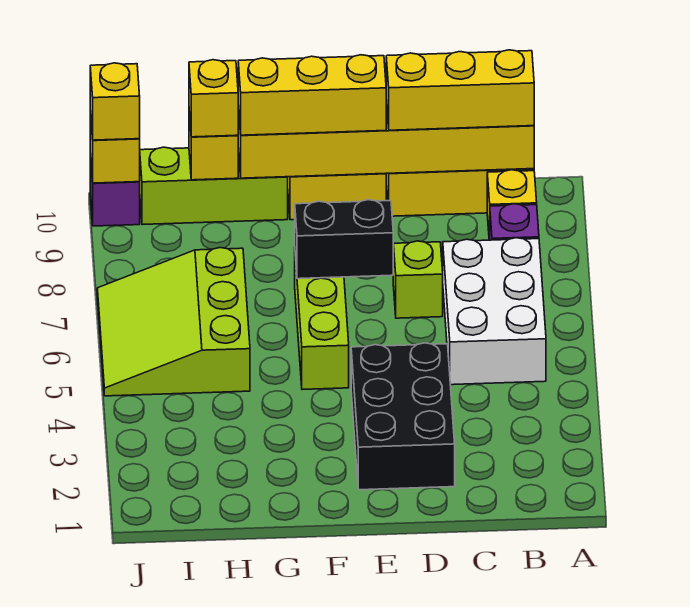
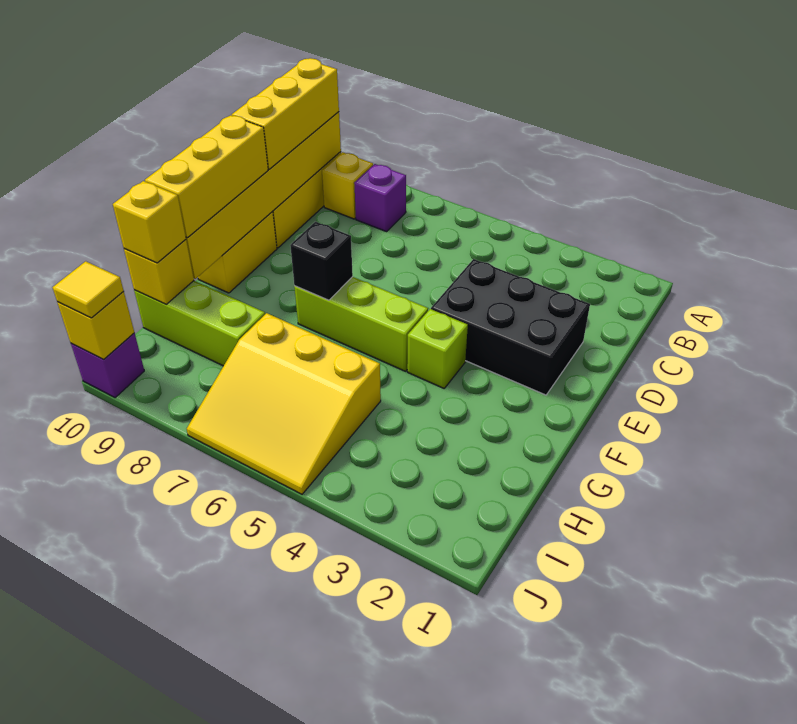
white 2x3 brick [443,238,546,385] -> none
lime 1x1 brick [393,241,443,318] -> lime 1x1 brick moved to [407,309,468,388]
black 1x2 brick [295,200,393,279] -> black 1x1 brick [290,222,353,300]
lime 1x3 brick [140,147,288,225] -> lime 1x3 brick turned to [134,281,265,366]
lime 3x3 slope [97,248,250,396] -> yellow 3x3 slope [187,313,381,494]
yellow 1x1 brick [90,63,140,140] -> yellow 1x1 tile [53,261,124,318]

